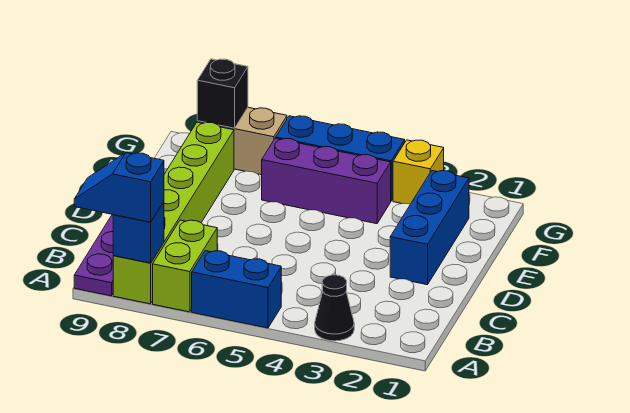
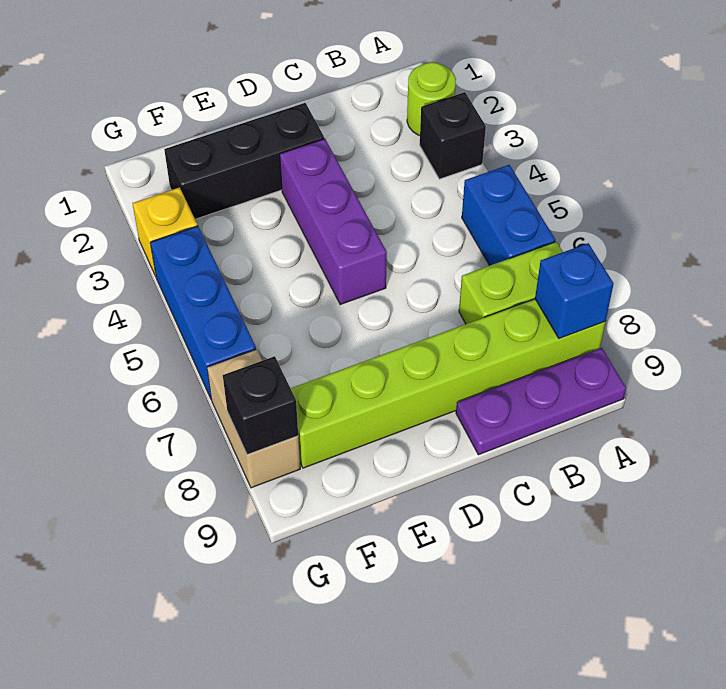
none -> lime 1x1 round brick [407,62,456,136]
black 1x1 cone [315,275,354,341] -> black 1x1 brick [420,92,486,179]
blue 1x2 slope [74,153,164,222] -> none
blue 1x3 brick [390,171,469,285] -> black 1x3 brick [164,103,324,219]
purple 1x3 brick [262,138,391,224] -> purple 1x3 brick moved to [280,139,387,305]

